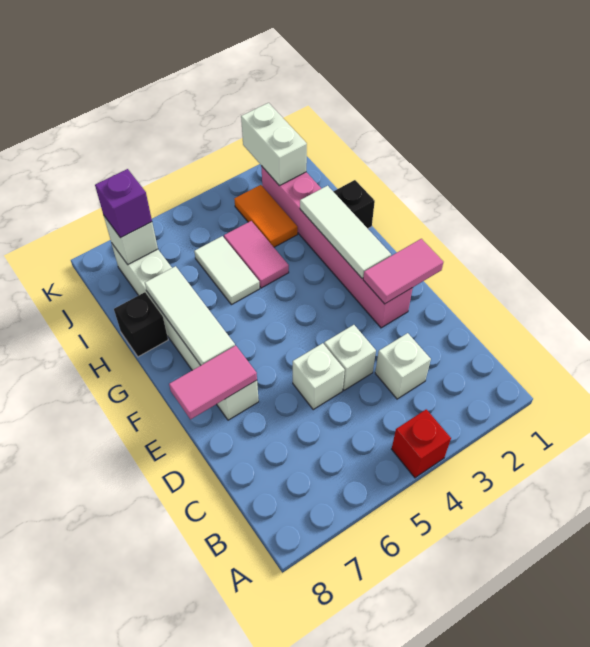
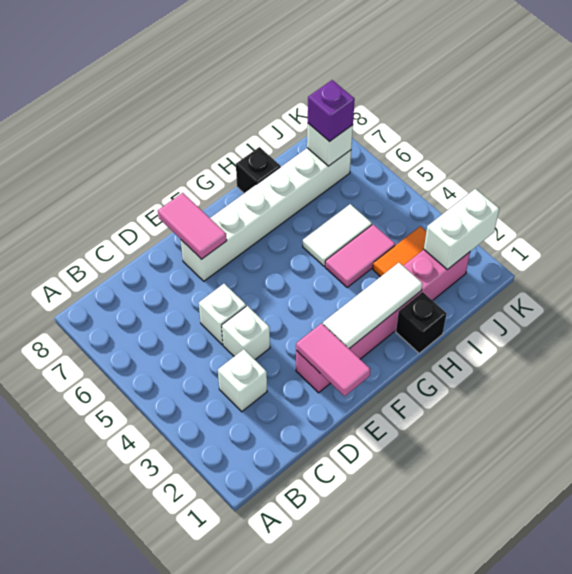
red 1x1 brick [392,409,451,478] -> none
white 1x3 tile [145,266,235,365] -> none

